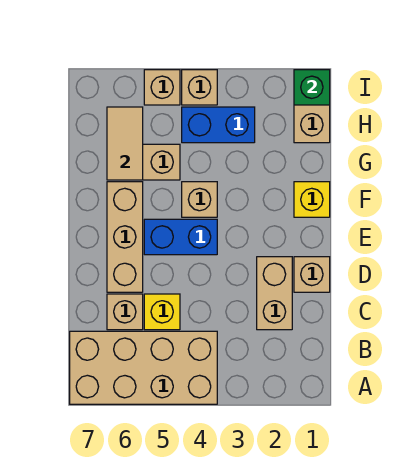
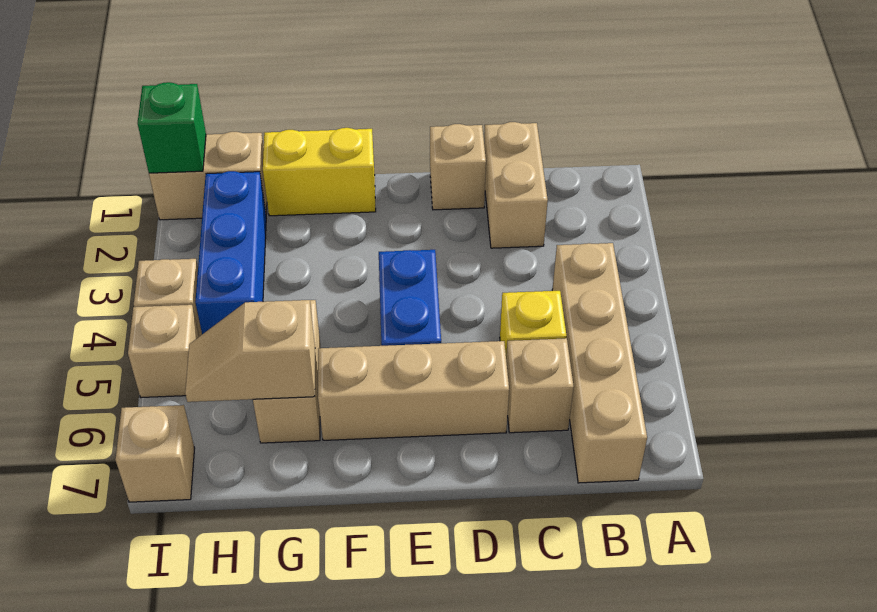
tan 2x4 brick [70,331,217,404] -> tan 1x4 brick [552,243,647,483]
tan 1x2 brick [257,257,292,330] -> tan 1x2 brick turned to [484,122,548,248]
yellow 1x1 brick [294,182,330,217] -> yellow 1x2 brick [263,128,376,216]
tan 1x1 brick [182,182,217,217] -> tan 1x1 brick moved to [115,405,195,502]
tan 1x2 tile [107,107,143,180] -> tan 1x2 slope [185,300,315,402]
blue 1x2 brick [182,107,255,143] -> blue 1x3 brick [195,171,266,334]

